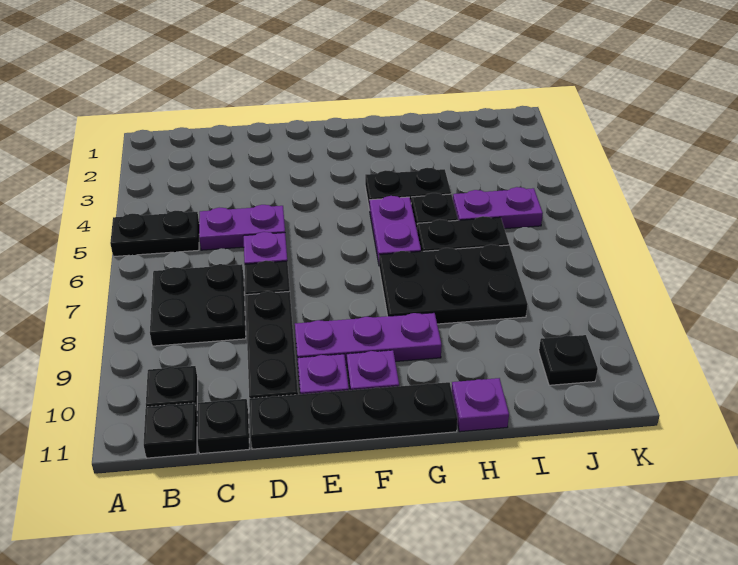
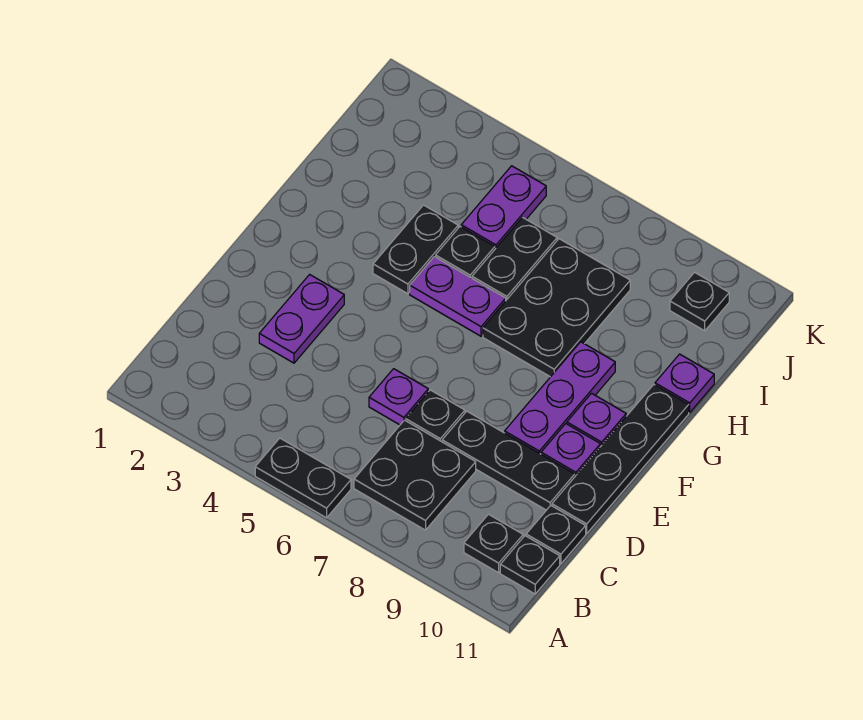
black 1x2 plate [110,211,199,257] -> black 1x2 plate turned to [255,438,351,518]
purple 1x2 plate [199,205,285,250] -> purple 1x2 plate moved to [259,274,344,363]

